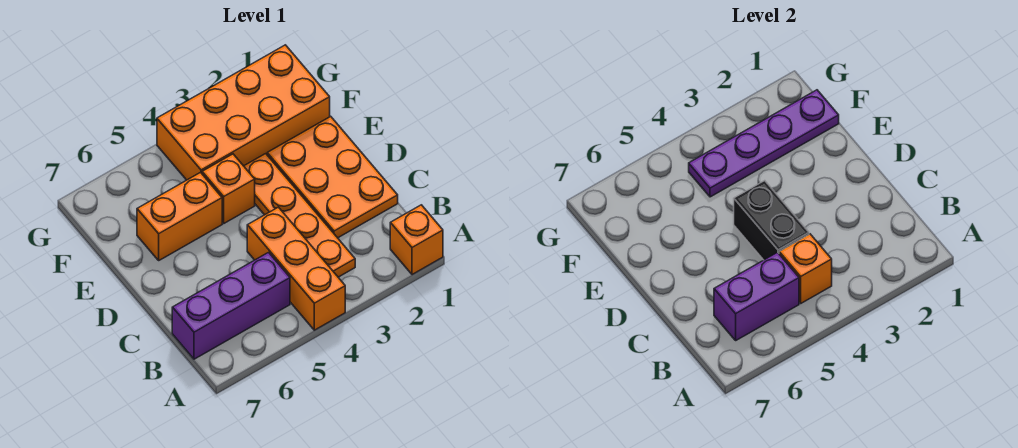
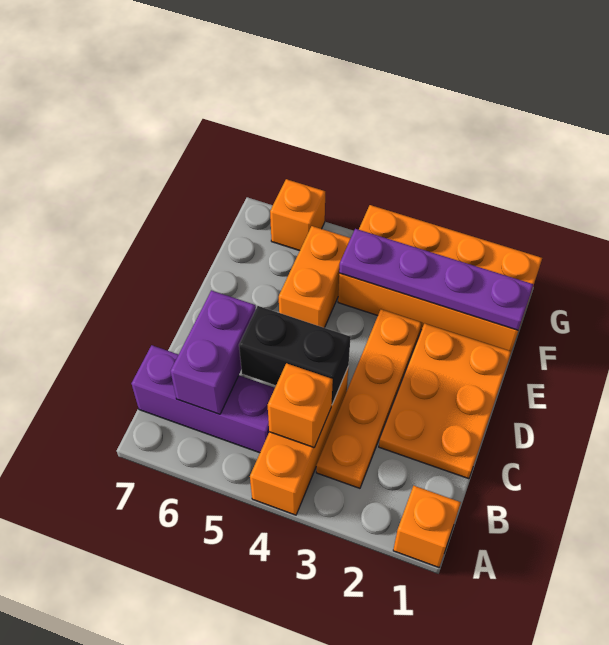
purple 1x2 brick [714,253,799,340] -> purple 1x2 brick turned to [171,290,256,414]
black 1x2 brick [734,181,809,260] -> black 1x2 brick turned to [239,306,351,404]
orange 1x1 brick [202,154,255,223] -> orange 1x1 brick moved to [270,179,325,251]
orange 1x2 brick [137,173,222,260] -> orange 1x2 brick turned to [279,226,351,328]

